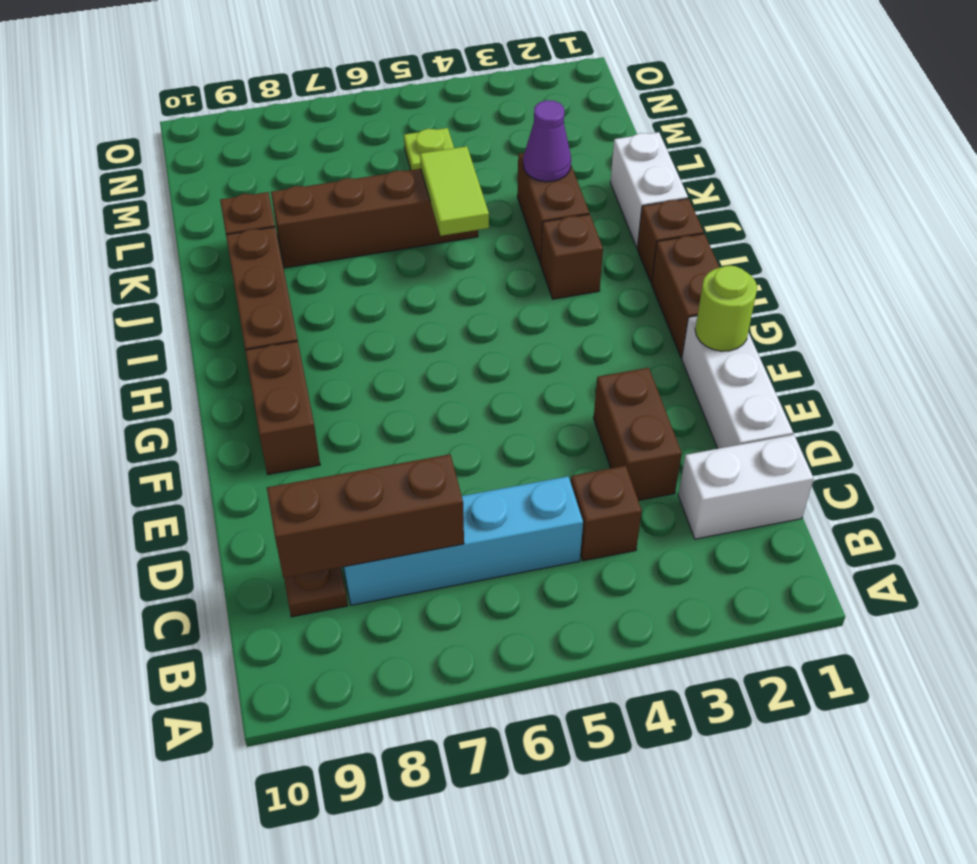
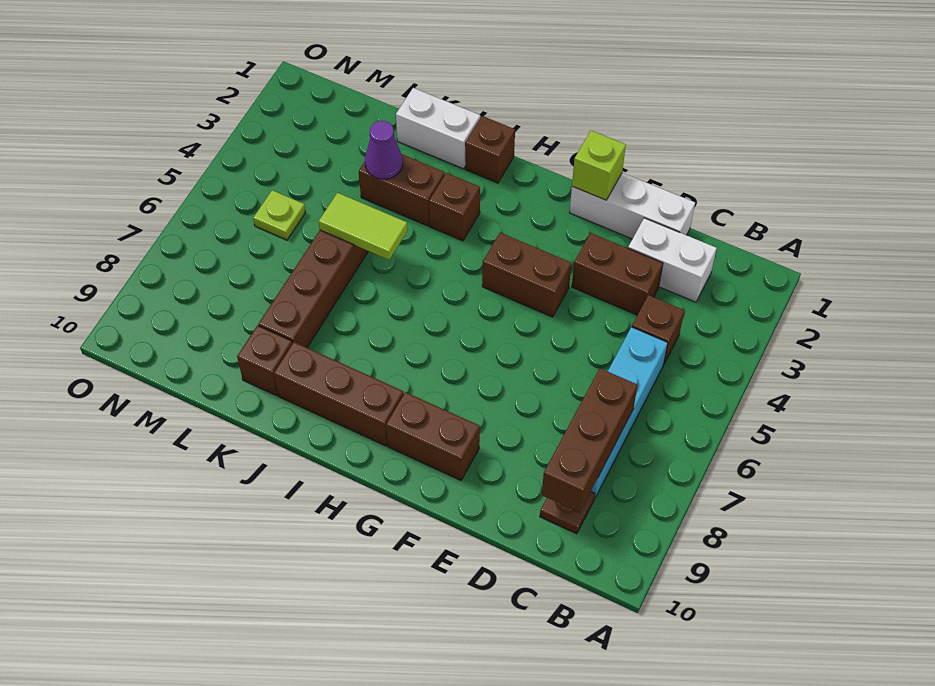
white 1x2 brick [678,435,814,539] -> white 1x2 brick turned to [628,218,717,302]
lime 1x1 round brick [695,266,757,351] -> lime 1x1 brick [572,131,626,200]
brown 1x2 brick [652,234,720,358] -> brown 1x2 brick moved to [482,233,571,317]

